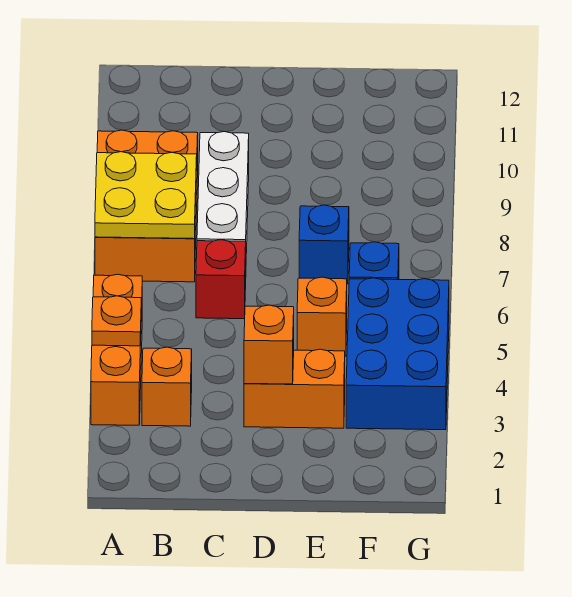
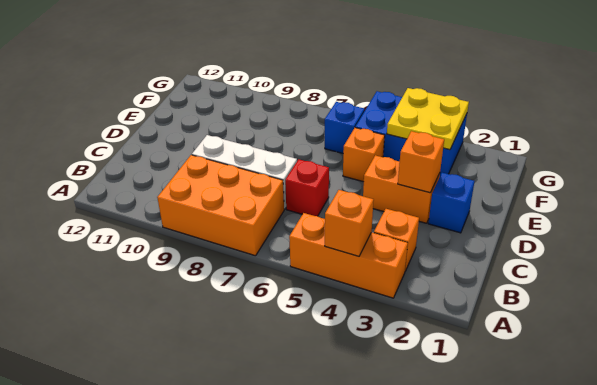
orange 1x1 plate [92,296,141,346] -> orange 1x1 brick [325,190,374,256]
yellow 2x2 plate [95,152,197,239] -> yellow 2x2 plate moved to [387,88,469,150]
orange 1x2 brick [244,349,345,428] -> orange 1x2 brick turned to [363,155,440,223]
blue 1x1 brick [299,205,349,284] -> blue 1x1 brick moved to [428,173,474,233]

